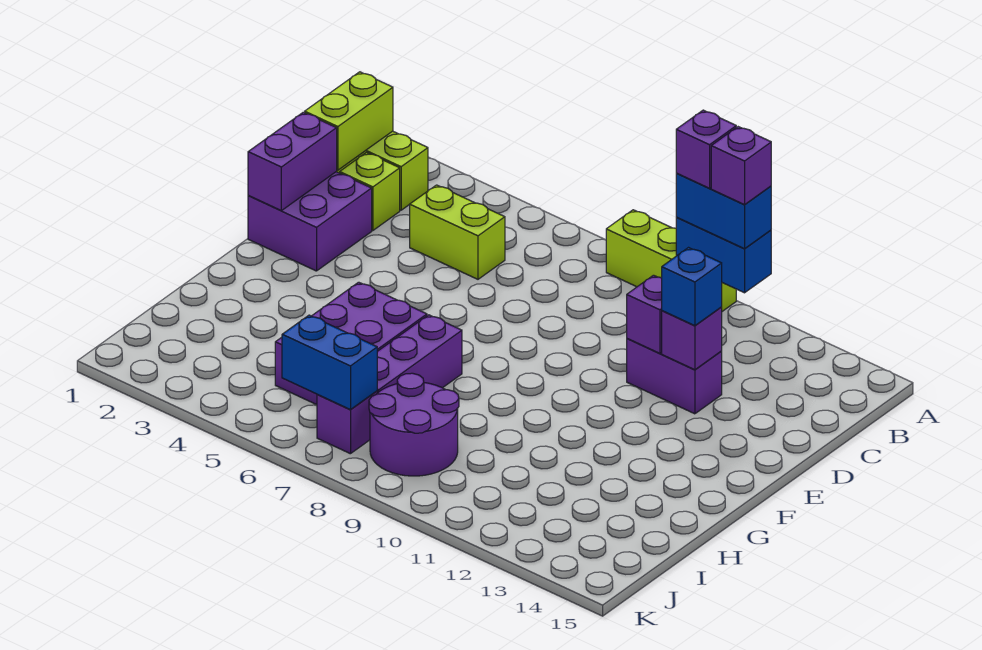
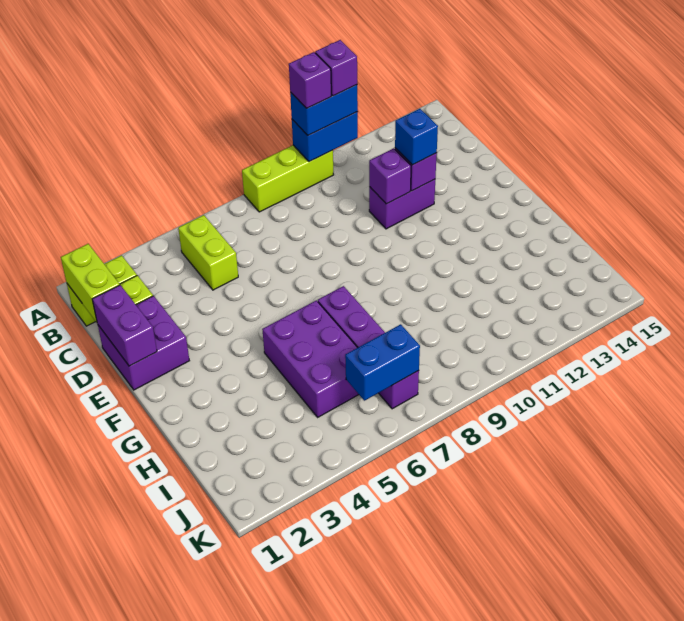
lime 1x2 brick [410,185,505,279] -> lime 1x2 brick turned to [178,215,238,290]
purple 2x2 round brick [369,373,459,476] -> none

